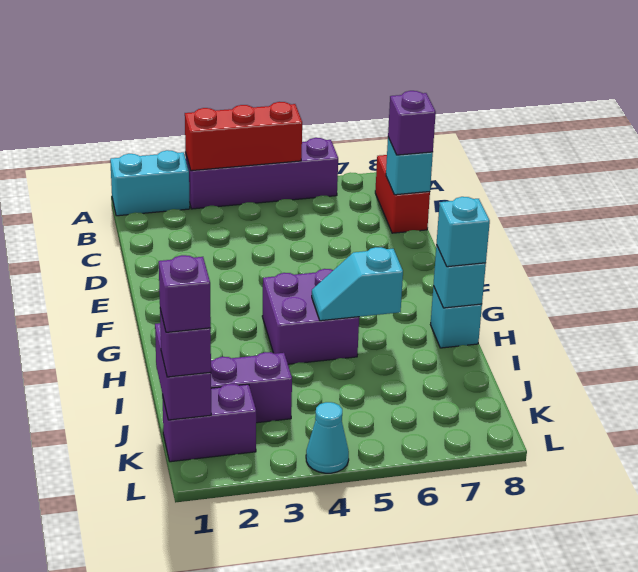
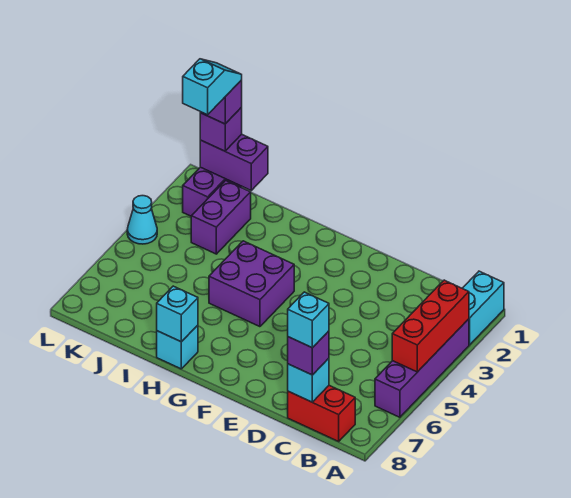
cyan 1x2 slope [312,247,403,321] -> cyan 1x2 slope moved to [183,59,242,115]
cyan 1x1 brick [437,197,490,267] -> cyan 1x1 brick moved to [288,292,329,348]

